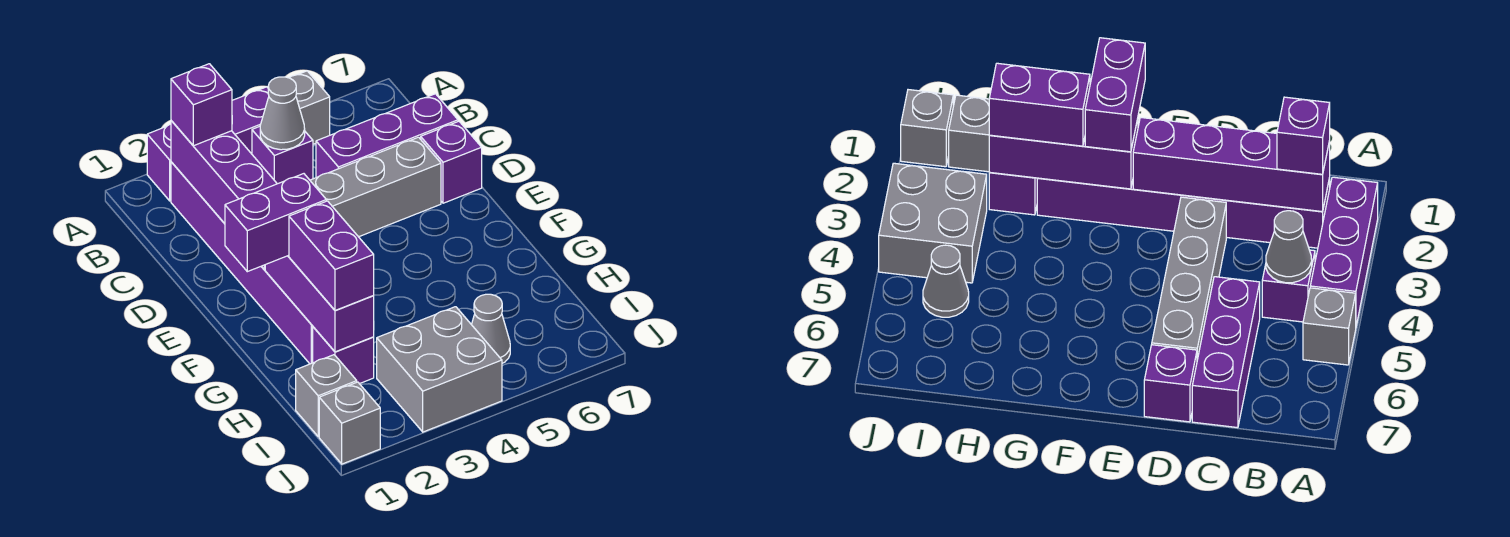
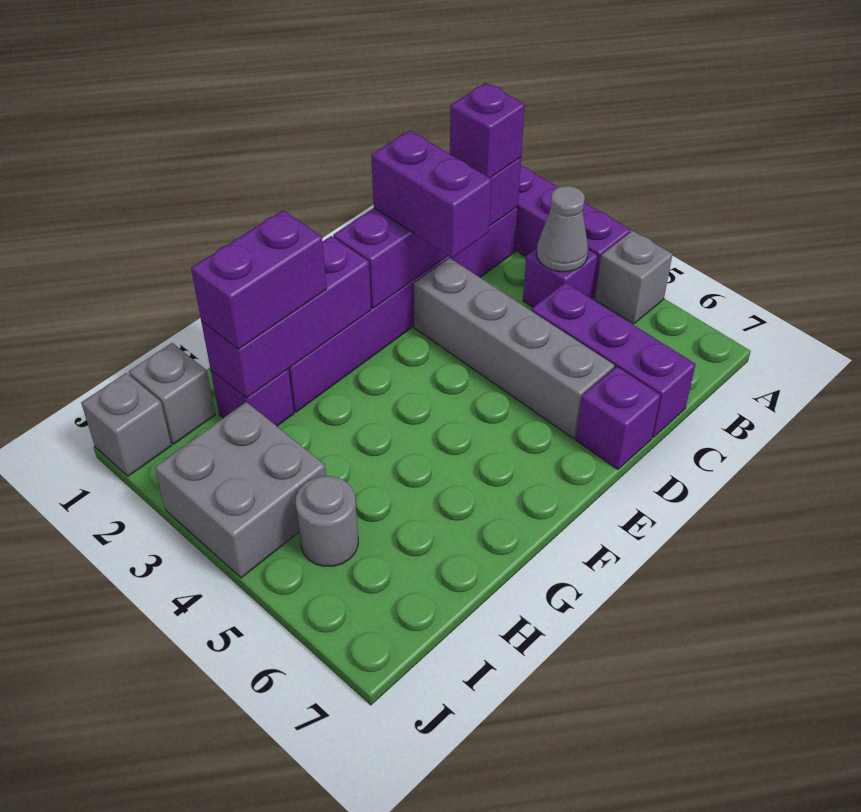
purple 1x2 brick [225,174,326,272] -> purple 1x2 brick moved to [371,131,491,258]
grey 1x1 cone [472,294,510,363] -> grey 1x1 round brick [295,476,358,566]

